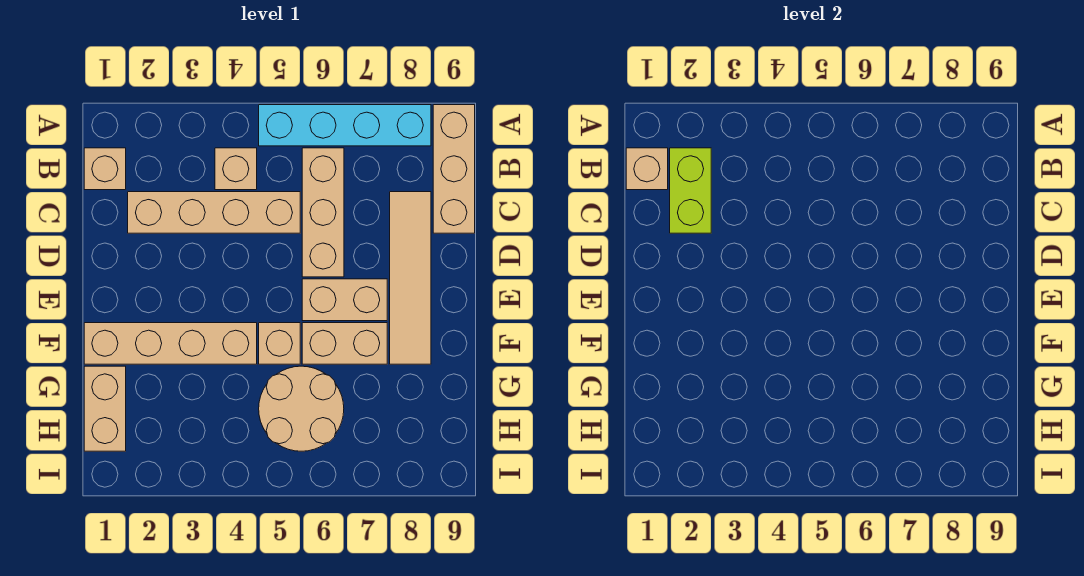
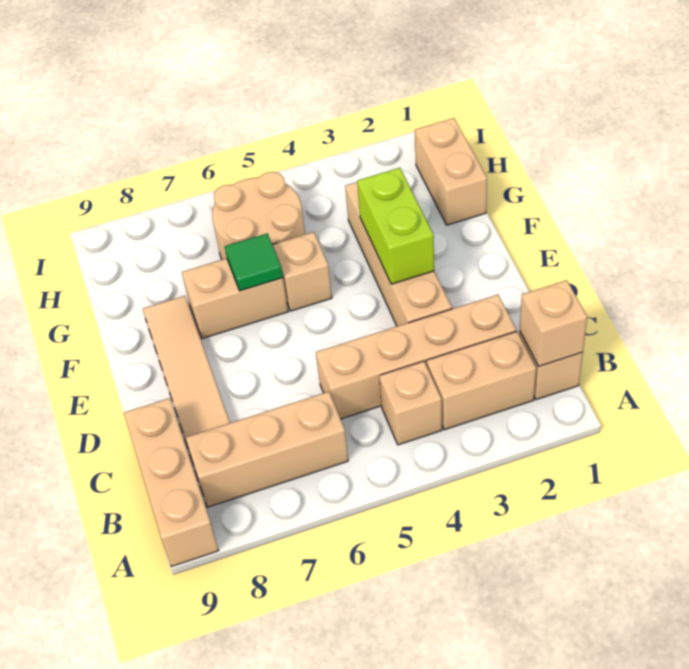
cyan 1x4 brick [259,105,431,146] -> none
lime 1x2 brick [670,148,711,233] -> lime 1x2 brick moved to [357,168,434,284]
tan 1x3 brick [302,148,344,277] -> tan 1x3 brick turned to [186,392,348,507]
tan 1x2 brick [302,279,387,321] -> tan 1x2 brick moved to [426,331,536,430]
tan 1x4 brick [84,323,257,364] -> tan 1x4 brick turned to [345,182,452,326]
none -> green 1x1 tile [225,233,283,291]

